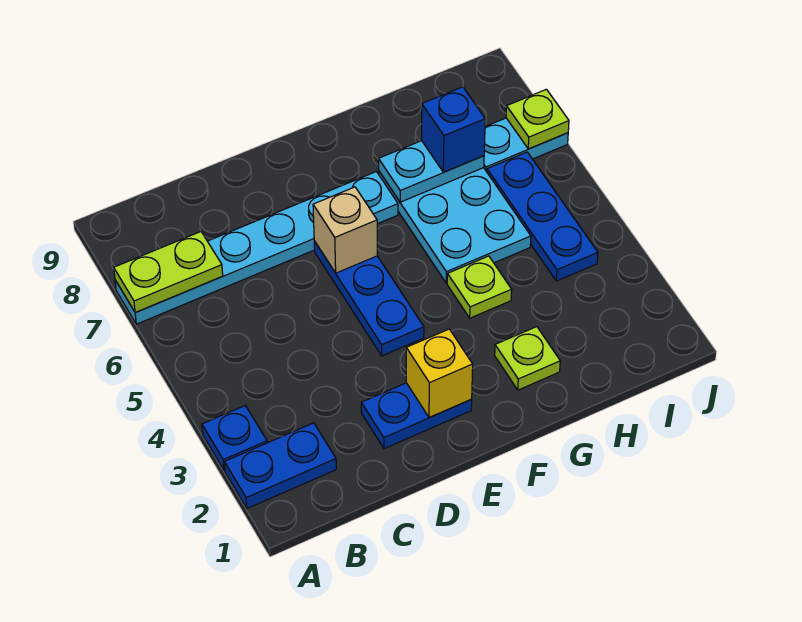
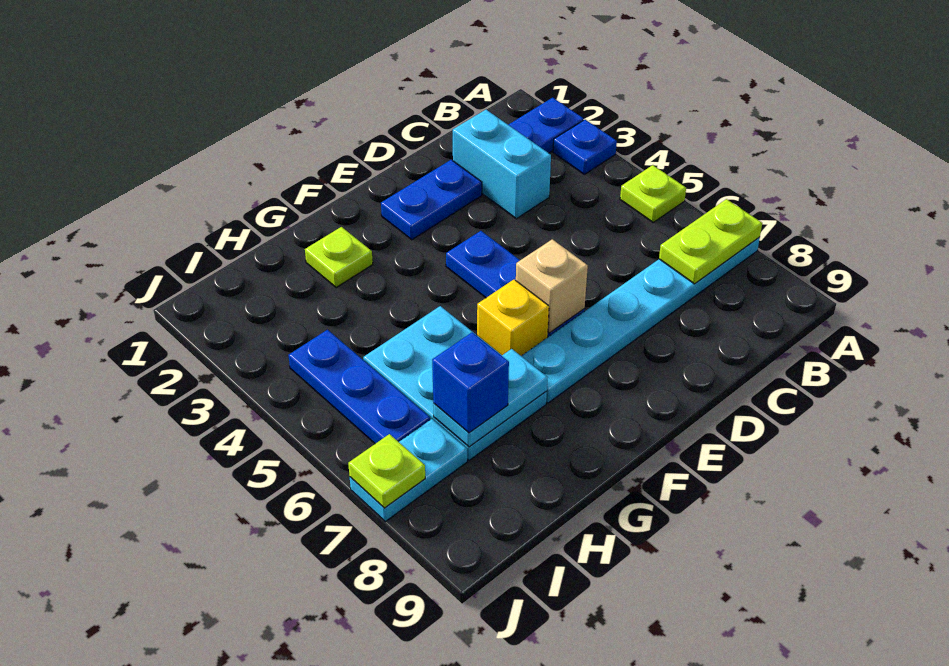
none -> cyan 1x2 brick [453,110,551,219]
yellow 1x1 brick [406,329,473,418] -> yellow 1x1 brick moved to [477,280,549,356]
lime 1x1 plate [447,256,512,318] -> lime 1x1 plate moved to [620,165,686,222]

